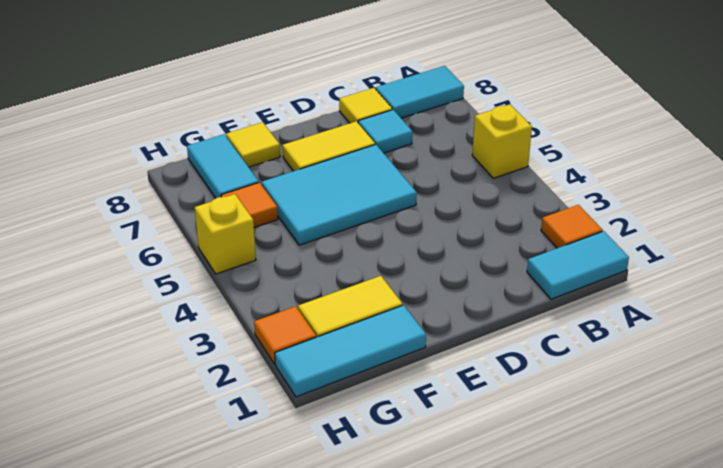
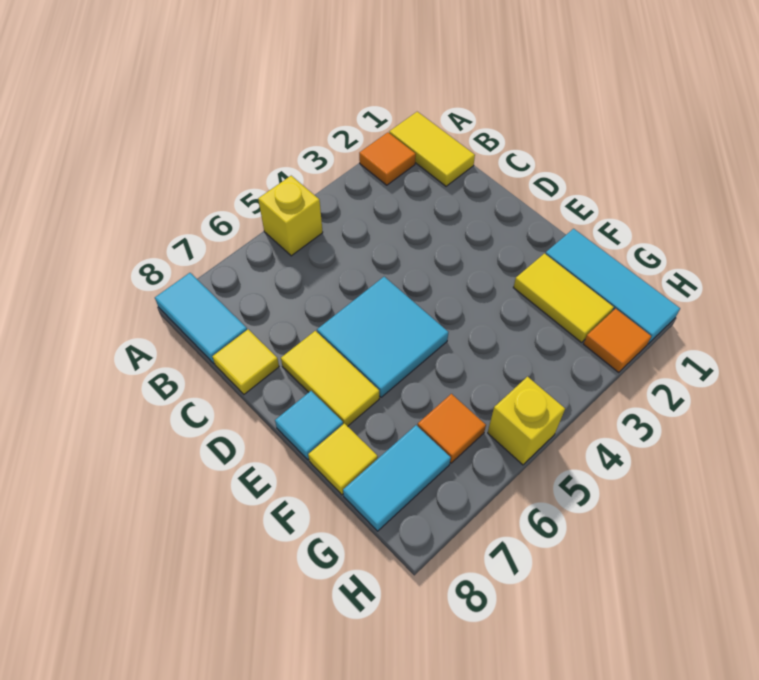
cyan 1x2 tile [527,231,629,299] -> yellow 1x2 tile [389,112,475,186]
cyan 1x1 tile [358,110,412,153] -> cyan 1x1 tile moved to [275,391,343,460]
cyan 2x3 tile [261,145,417,245] -> cyan 2x2 tile [317,277,448,397]

